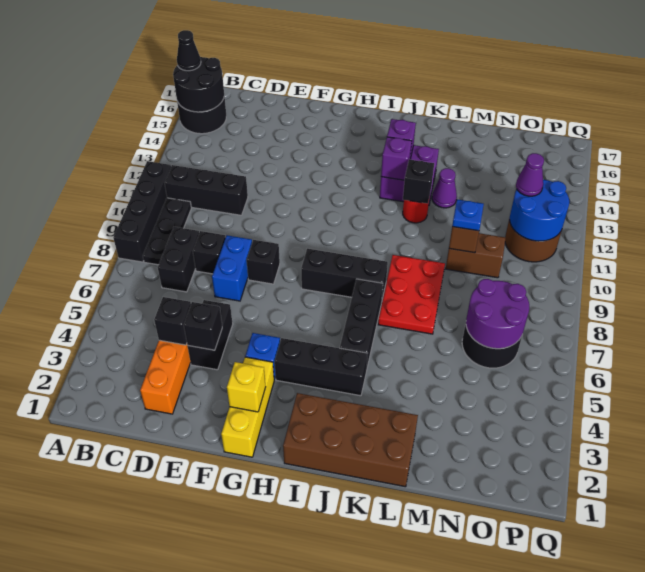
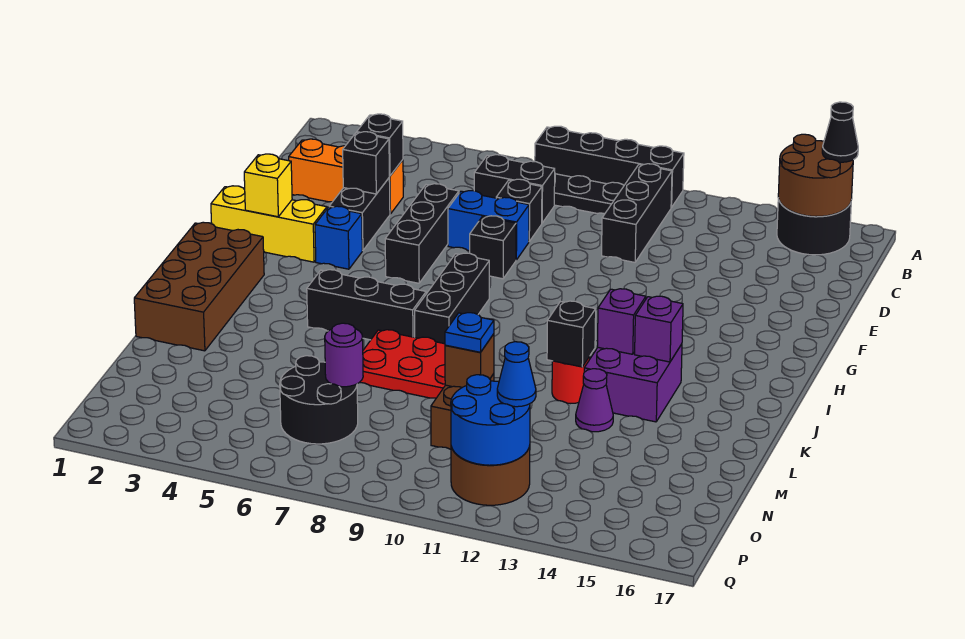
black 2x2 round brick [173,57,224,112] -> brown 2x2 round brick [778,134,853,216]
black 1x2 brick [188,300,233,370] -> black 1x2 brick turned to [329,178,390,251]
black 1x3 brick [275,338,368,396] -> black 1x3 brick moved to [385,184,459,283]
purple 2x2 round brick [466,279,529,349] -> purple 1x1 round brick [325,323,363,387]
purple 1x1 cone [516,153,544,196] -> blue 1x1 cone [497,342,536,407]

